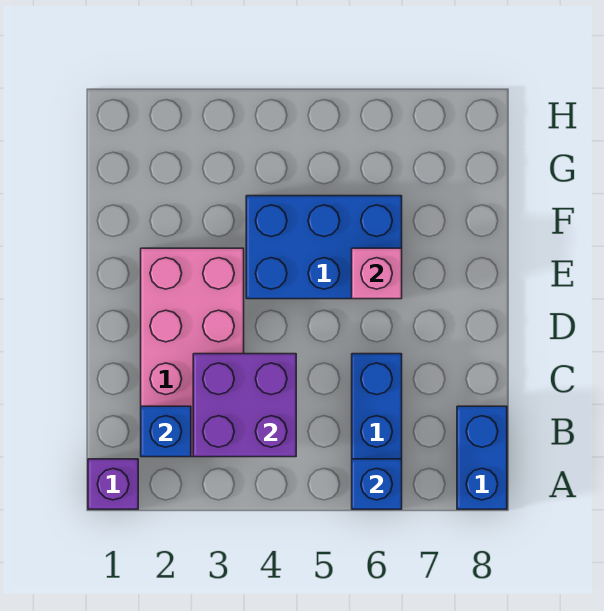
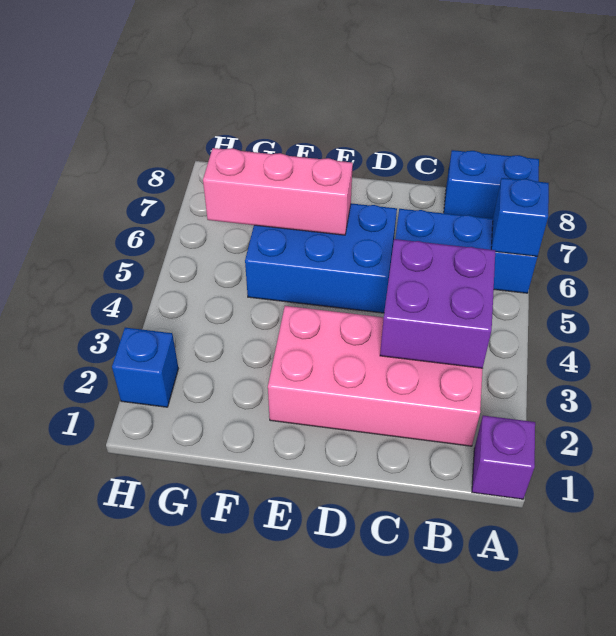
blue 1x1 brick [141,406,191,457] -> blue 1x1 brick moved to [112,328,178,407]
blue 2x3 brick [246,196,402,299] -> blue 2x3 brick turned to [245,203,397,313]
pink 1x1 brick [352,248,402,299] -> pink 1x3 brick [203,148,353,235]

